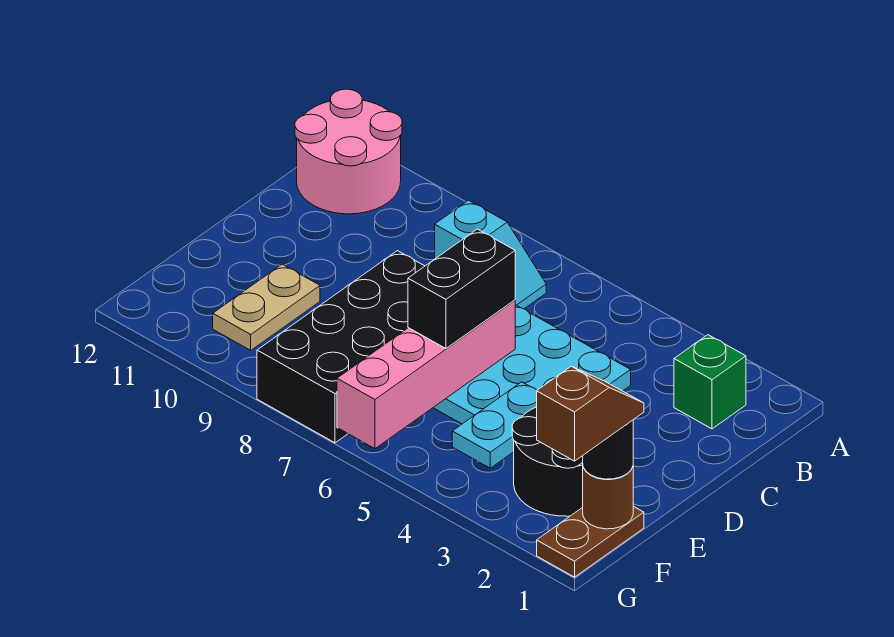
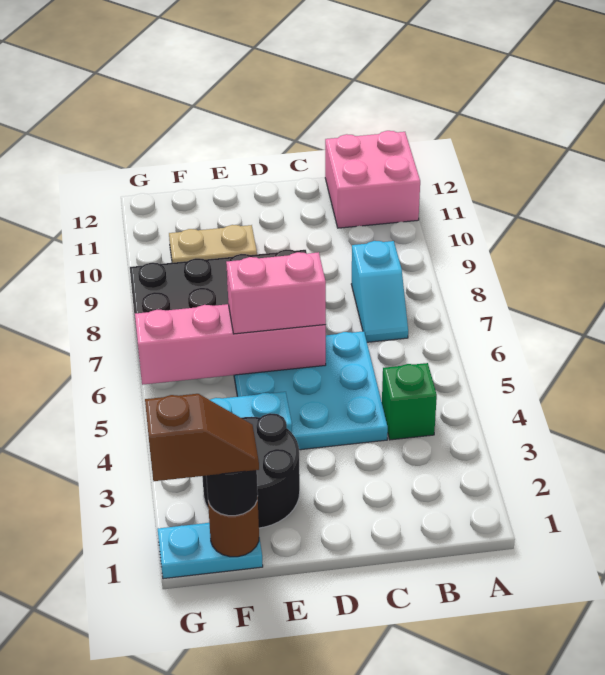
pink 2x2 round brick [295,89,402,214] -> pink 2x2 brick [325,131,420,228]
green 1x1 brick [674,335,746,429] -> green 1x1 brick moved to [382,363,437,440]
black 1x2 brick [408,229,515,348] -> pink 1x2 brick [226,252,326,334]
brown 1x2 plate [537,506,644,577] -> cyan 1x2 plate [158,523,263,579]

